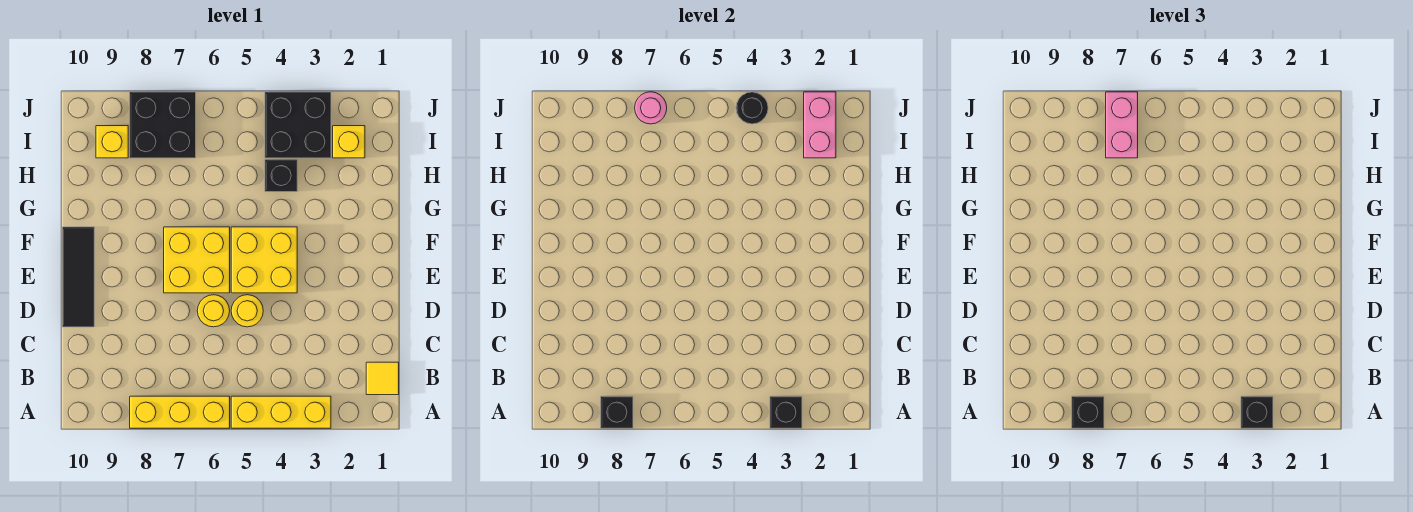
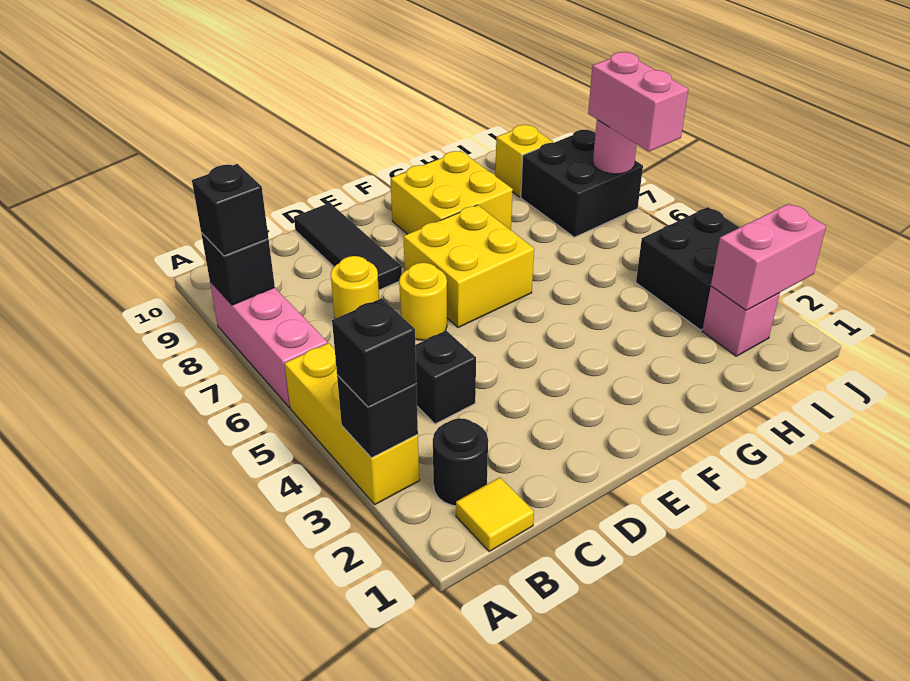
yellow 1x3 brick [130,396,230,428] -> pink 1x3 brick [210,282,328,407]
yellow 1x1 round brick [231,295,263,327] -> yellow 1x1 round brick moved to [331,256,379,319]
black 1x3 tile [62,227,94,327] -> black 1x3 tile turned to [294,203,402,290]
yellow 2x2 brick [231,227,297,293] -> yellow 2x2 brick moved to [391,151,513,234]
black 1x1 brick [265,159,297,192] -> black 1x1 brick moved to [415,330,476,424]
yellow 1x1 brick [333,126,365,158] -> pink 1x1 brick [702,286,780,356]
pink 1x2 brick [1106,92,1138,158] -> pink 1x2 brick turned to [588,52,688,151]
black 1x1 round brick [736,92,768,124] -> black 1x1 round brick moved to [433,418,488,506]

